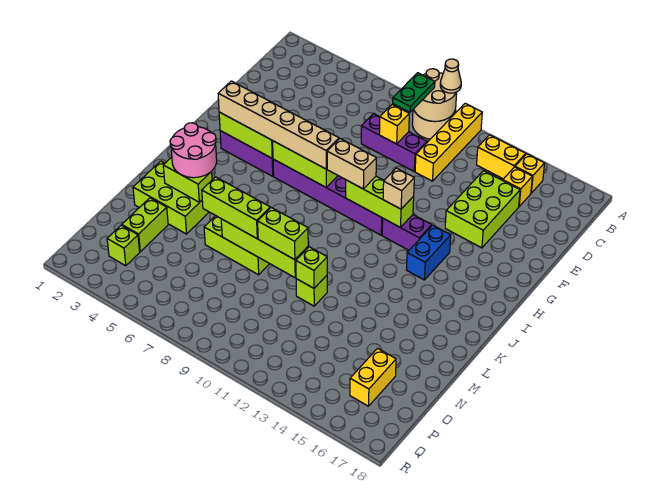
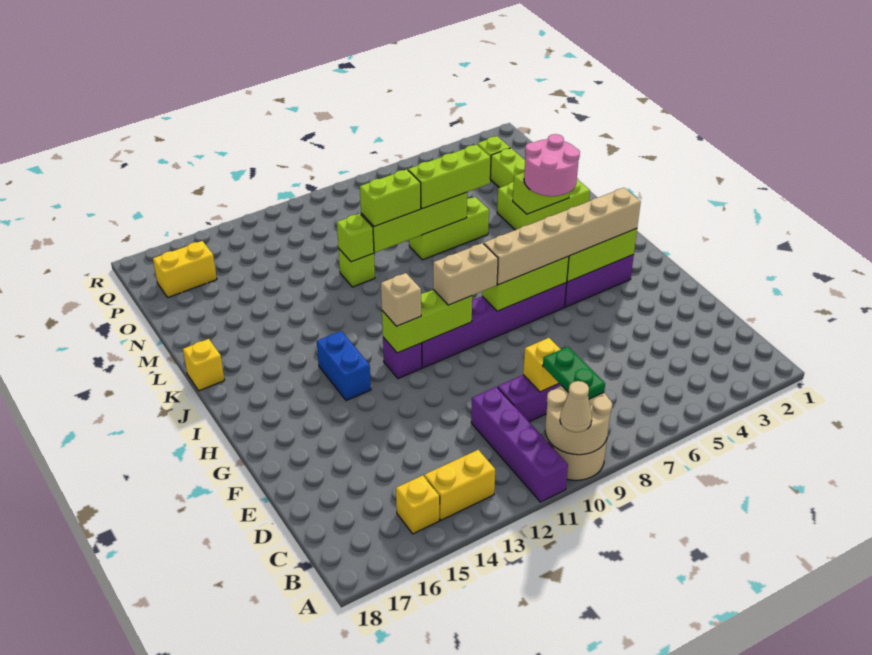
yellow 1x4 brick [415,103,482,181] -> purple 1x4 brick [471,387,568,502]
yellow 1x1 brick [503,167,532,207] -> yellow 1x1 brick moved to [183,339,224,391]
lime 2x3 brick [445,171,520,248] -> none
purple 1x2 brick [382,215,432,250] -> purple 1x1 brick [383,337,422,378]
yellow 1x2 brick [350,348,396,406] -> yellow 1x2 brick turned to [153,241,217,297]

